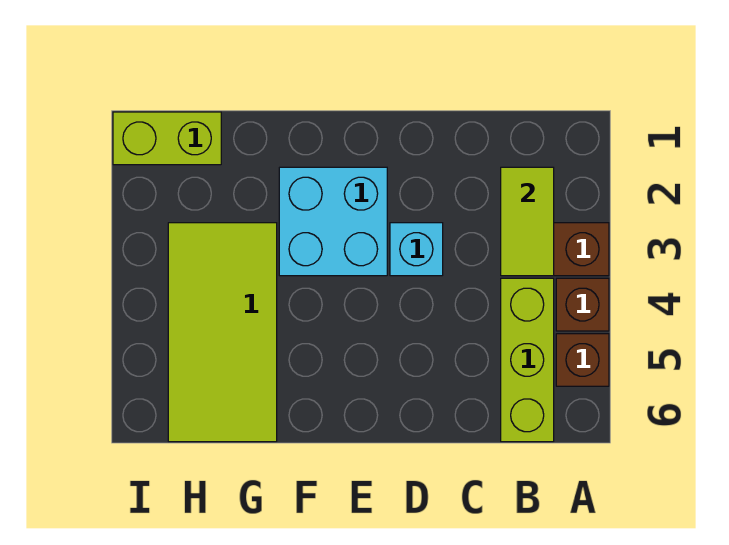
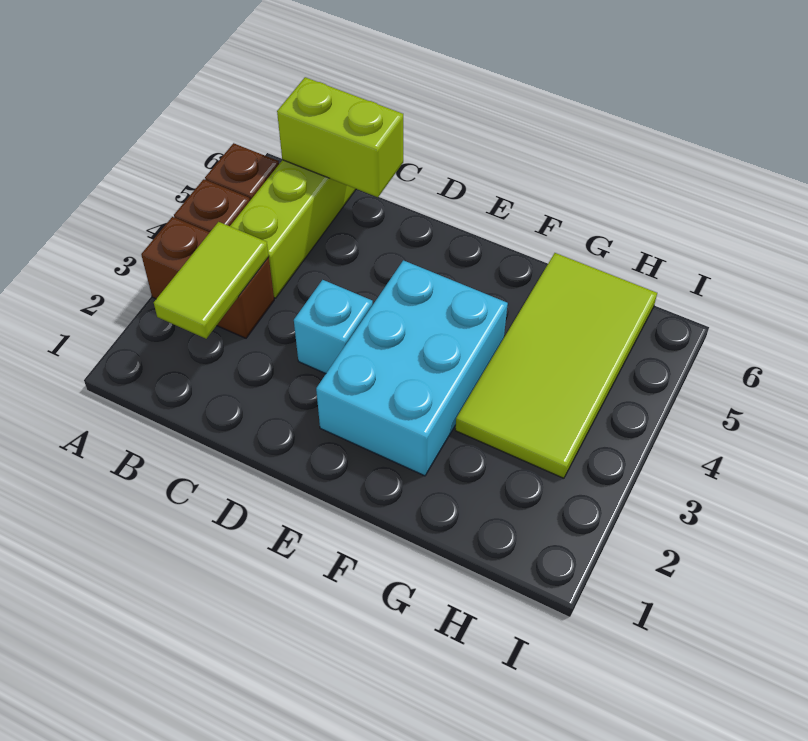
cyan 2x2 brick [279,167,387,276] -> cyan 2x3 brick [316,260,508,476]
lime 1x2 brick [113,112,221,165] -> lime 1x2 brick moved to [277,77,403,197]

